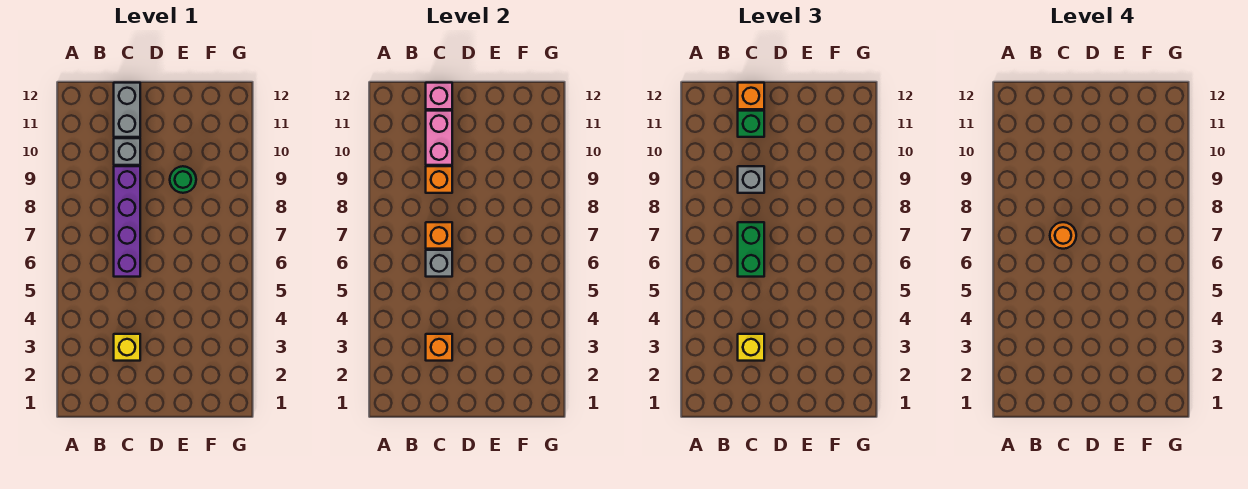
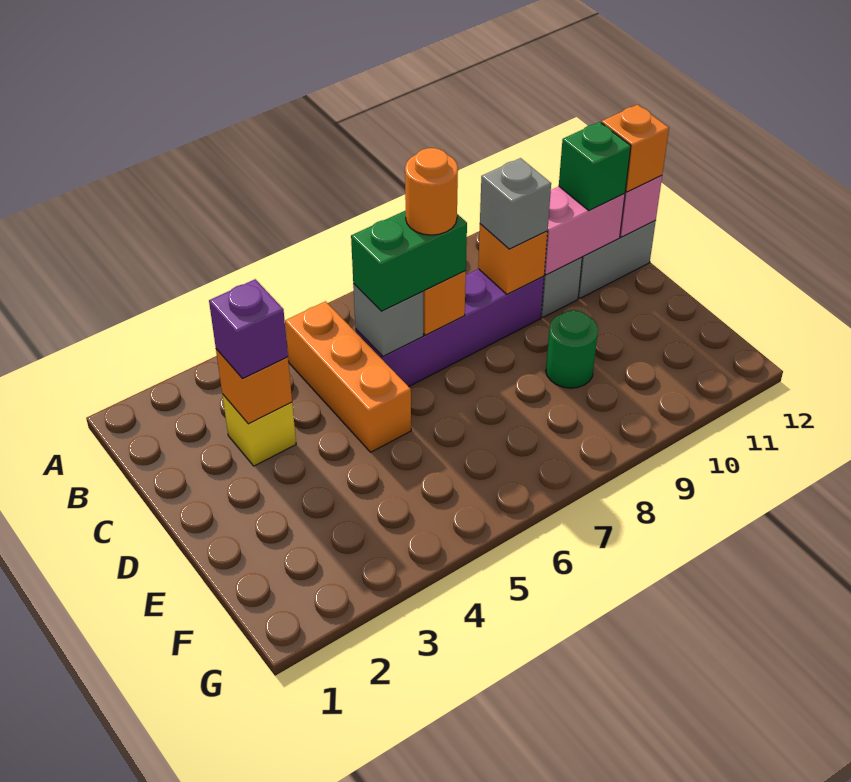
none -> orange 1x3 brick [285,301,411,452]
yellow 1x1 brick [738,334,764,361] -> purple 1x1 brick [209,279,288,379]

